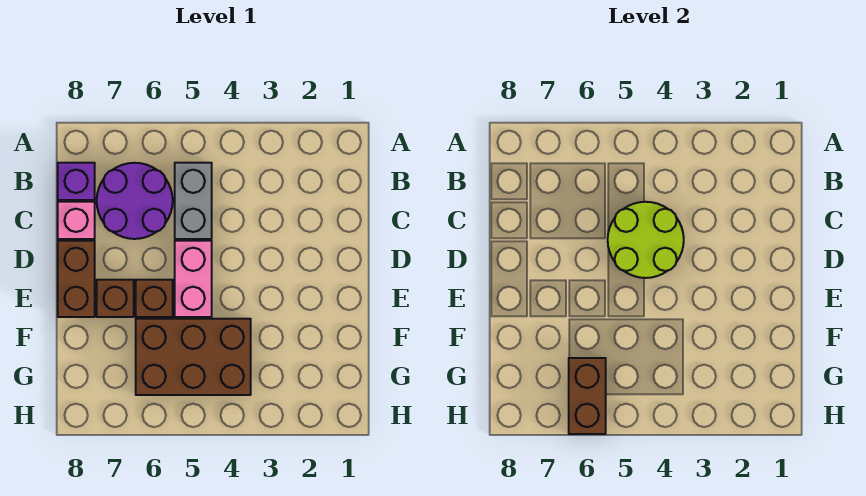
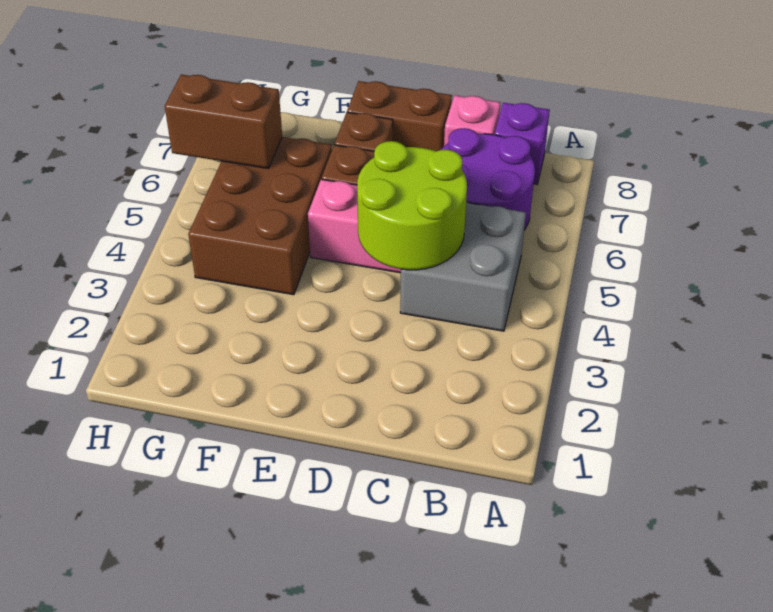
grey 1x2 brick [175,163,212,239] -> grey 2x2 brick [400,203,526,331]

